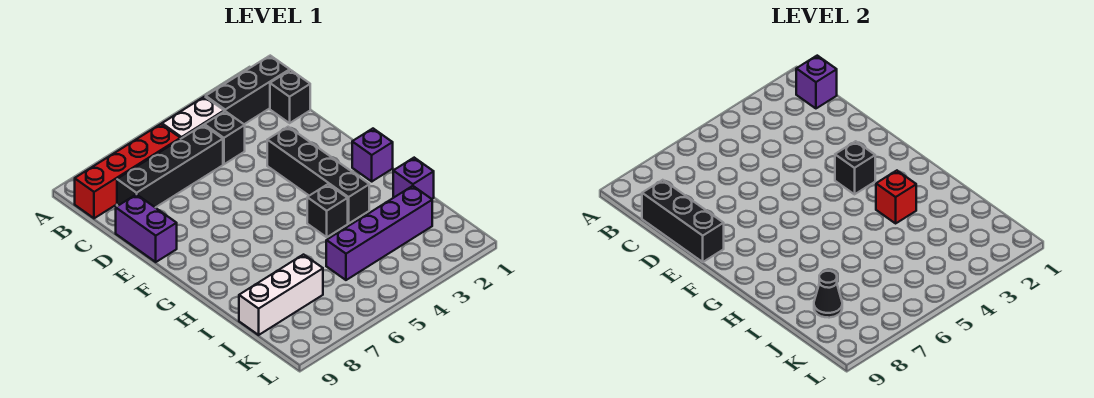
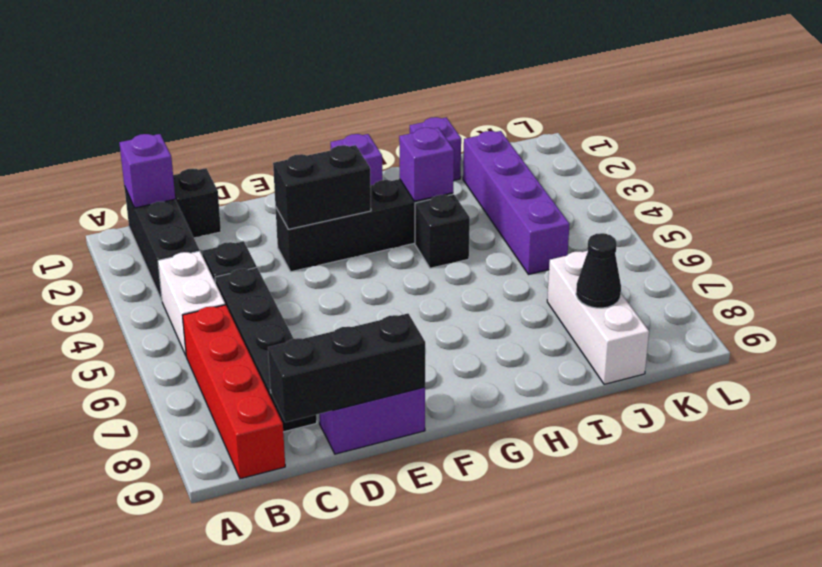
black 1x1 brick [835,141,875,194] -> black 1x2 brick [273,145,371,229]
red 1x1 brick [876,171,916,223] -> purple 1x1 brick [399,128,454,201]

